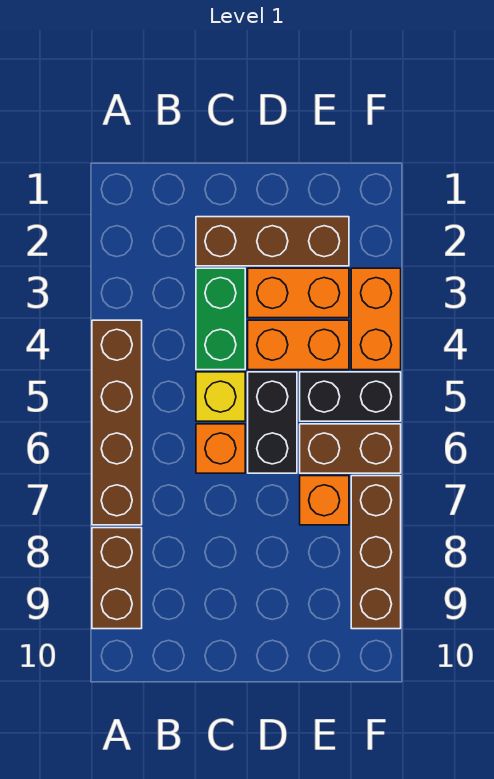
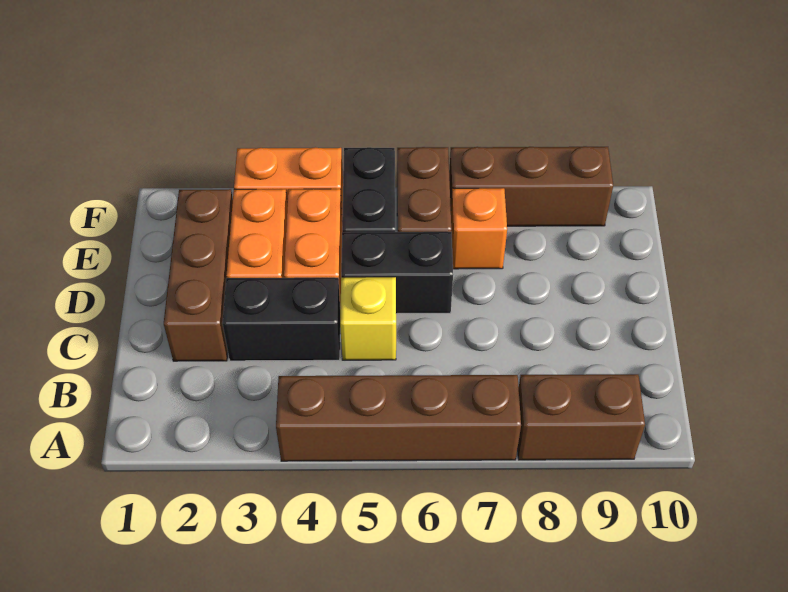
green 1x2 brick [196,268,245,370] -> black 1x2 brick [222,278,340,361]
orange 1x1 brick [196,424,245,473] -> none

